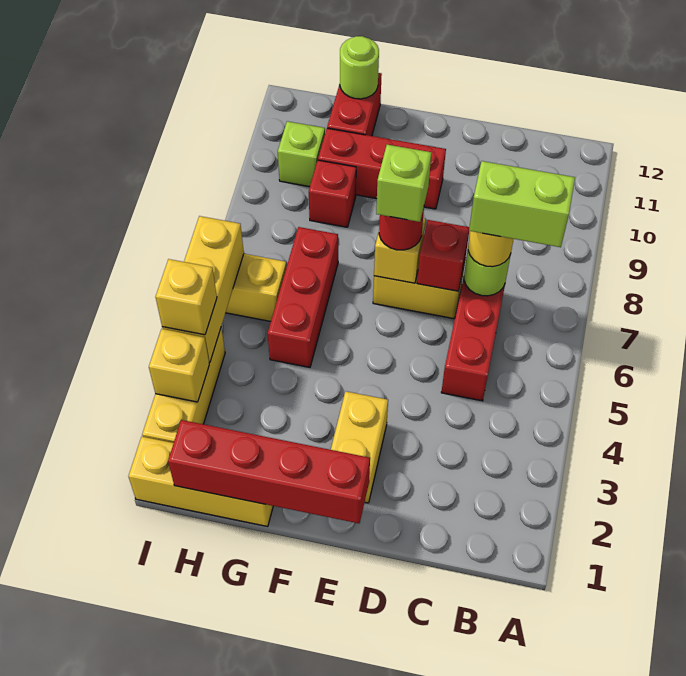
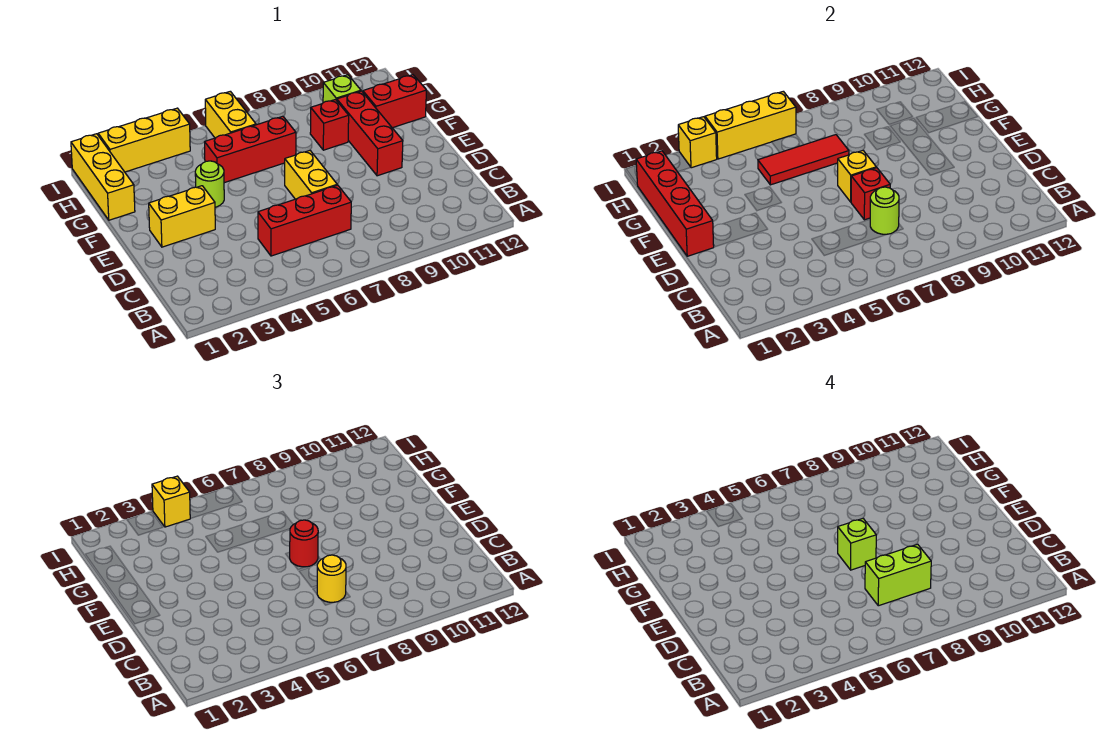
lime 1x2 brick [469,161,575,247] -> lime 1x2 brick turned to [865,544,931,606]
none -> red 1x3 tile [758,135,849,185]
lime 1x1 round brick [340,36,379,99] -> lime 1x1 round brick moved to [195,161,224,207]

